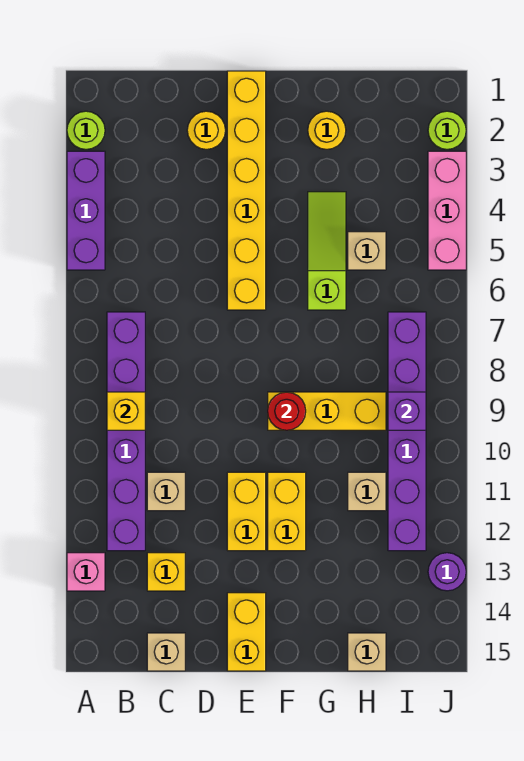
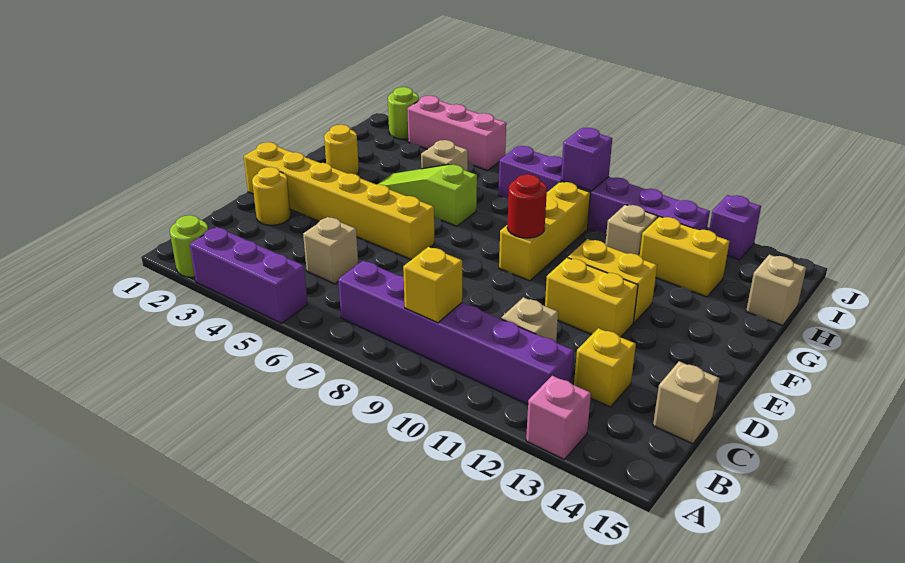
none -> tan 1x1 brick [303,217,358,284]
yellow 1x2 brick [227,593,266,671] -> yellow 1x2 brick moved to [640,216,730,297]
purple 1x1 round brick [428,553,466,591] -> purple 1x1 brick [709,195,761,260]

